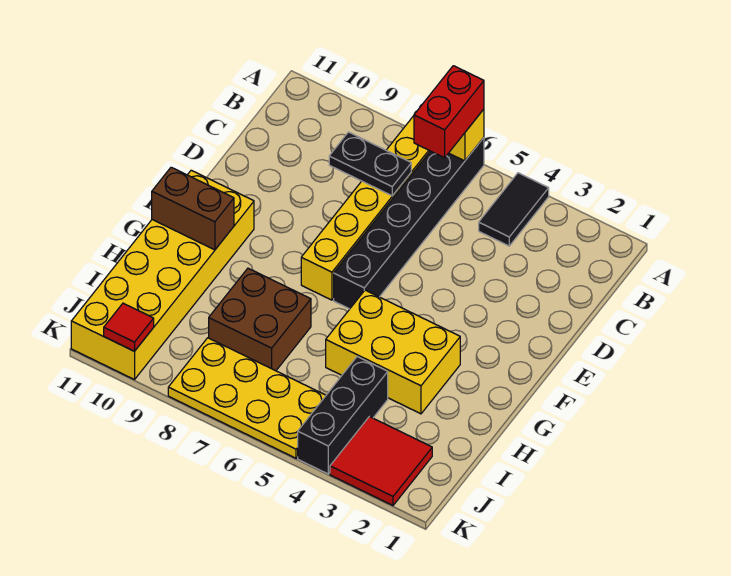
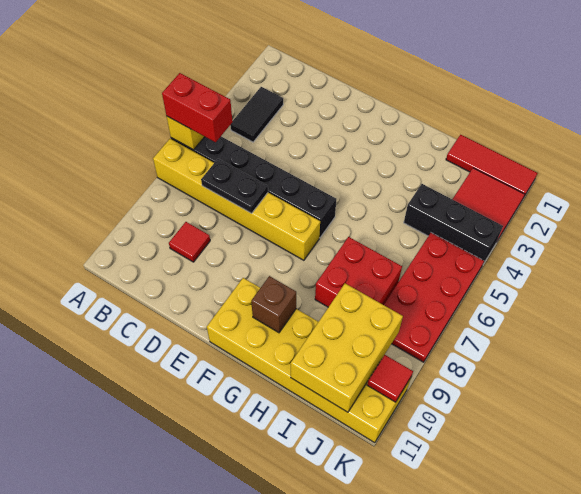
black 1x2 tile [479,173,549,246] -> black 1x2 tile turned to [230,87,283,142]
black 1x2 plate [329,132,411,196] -> black 1x2 plate turned to [201,159,268,213]
none -> red 1x1 tile [169,222,210,262]
yellow 2x3 brick [326,290,460,414] -> yellow 2x3 brick moved to [291,283,403,412]
brown 1x2 brick [152,167,234,250] -> brown 1x1 brick [251,276,296,333]
brown 2x2 brick [209,268,311,371] -> red 2x2 brick [315,237,402,307]
none -> red 1x3 tile [446,135,537,196]
yellow 2x4 plate [168,338,326,458] -> red 2x4 plate [384,233,484,362]

